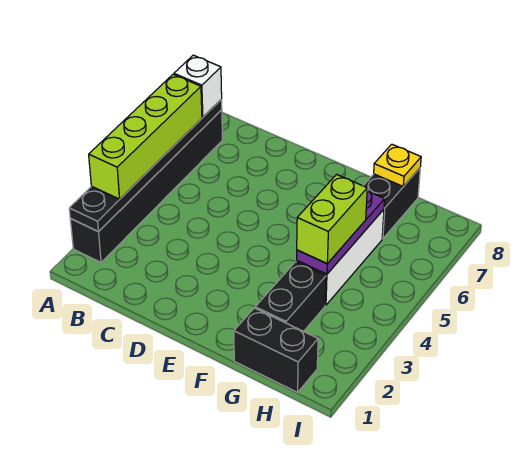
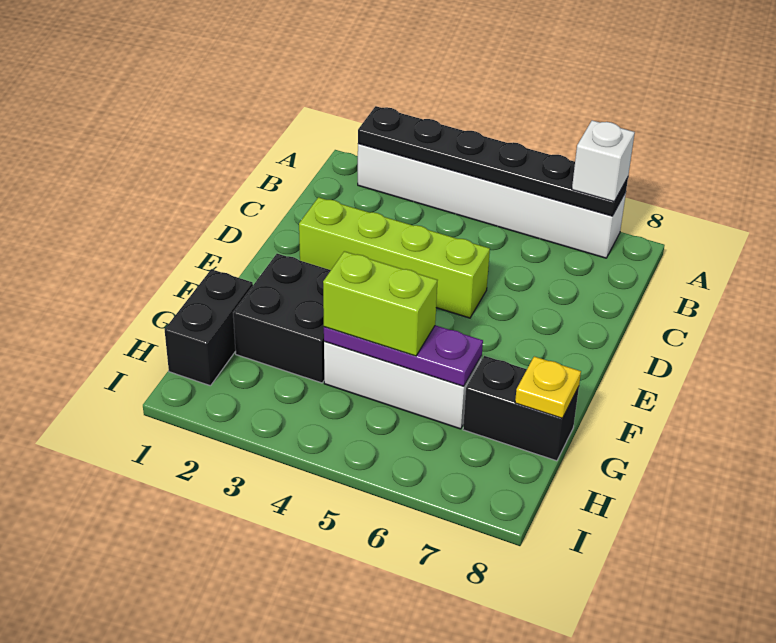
black 1x6 brick [70,110,222,262] -> white 1x6 brick [358,144,626,258]
lime 1x4 brick [89,74,202,199] -> lime 1x4 brick moved to [299,197,490,318]
black 1x2 brick [255,262,326,331] -> black 2x2 brick [233,254,331,383]

